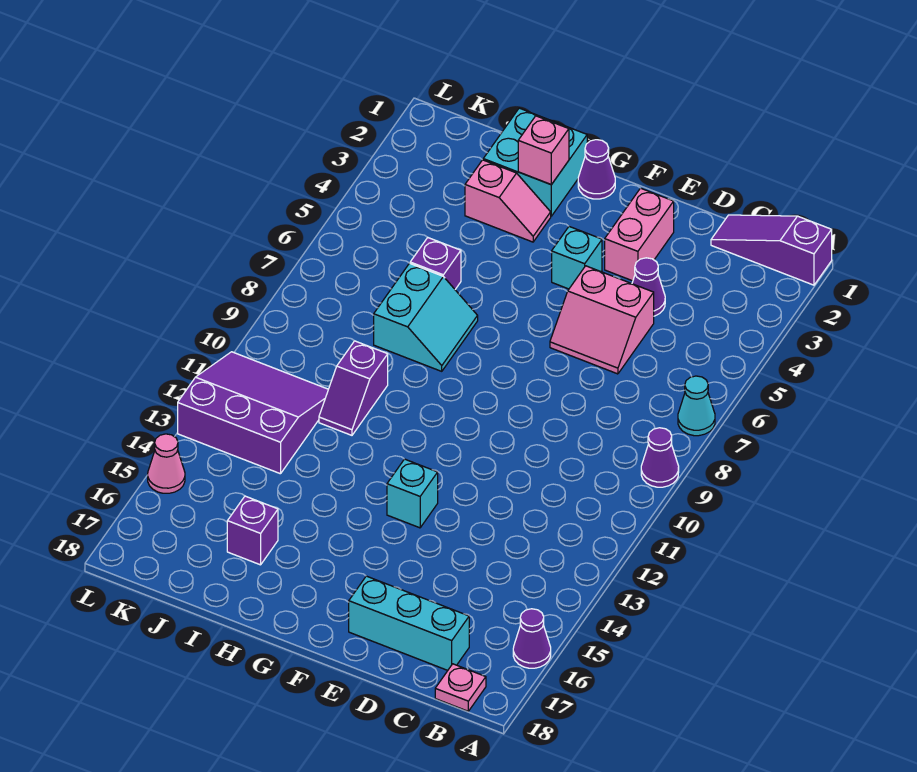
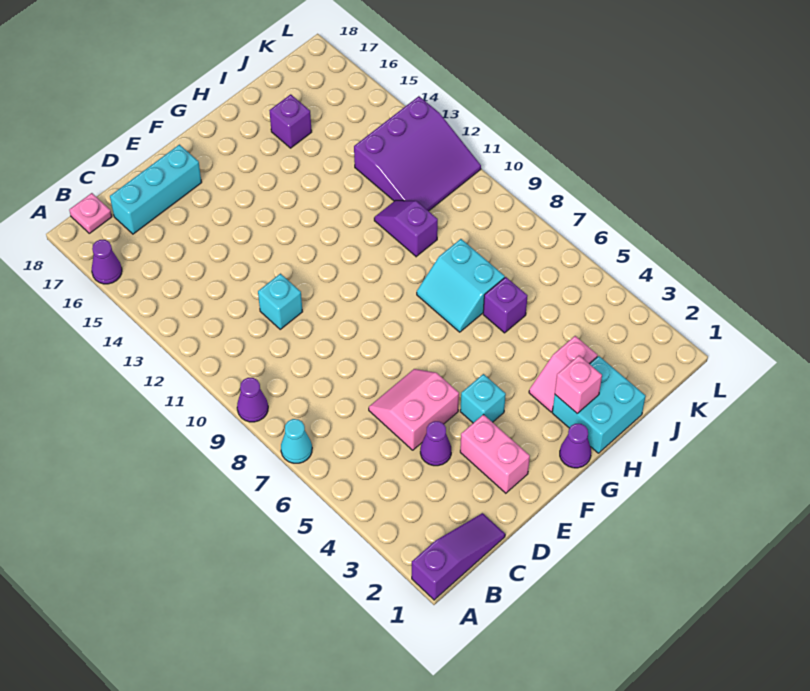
cyan 1x1 brick [387,459,438,528] -> cyan 1x1 brick moved to [258,274,303,329]
pink 1x1 cone [148,434,185,493] -> none

